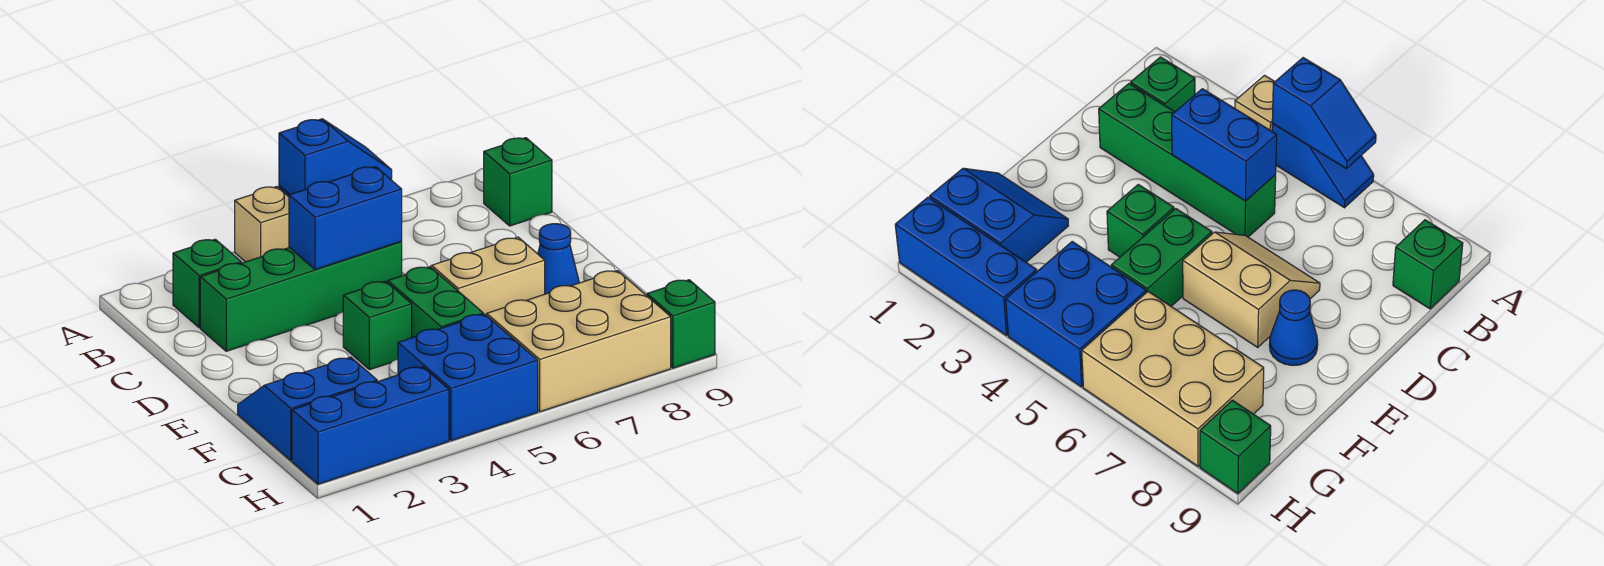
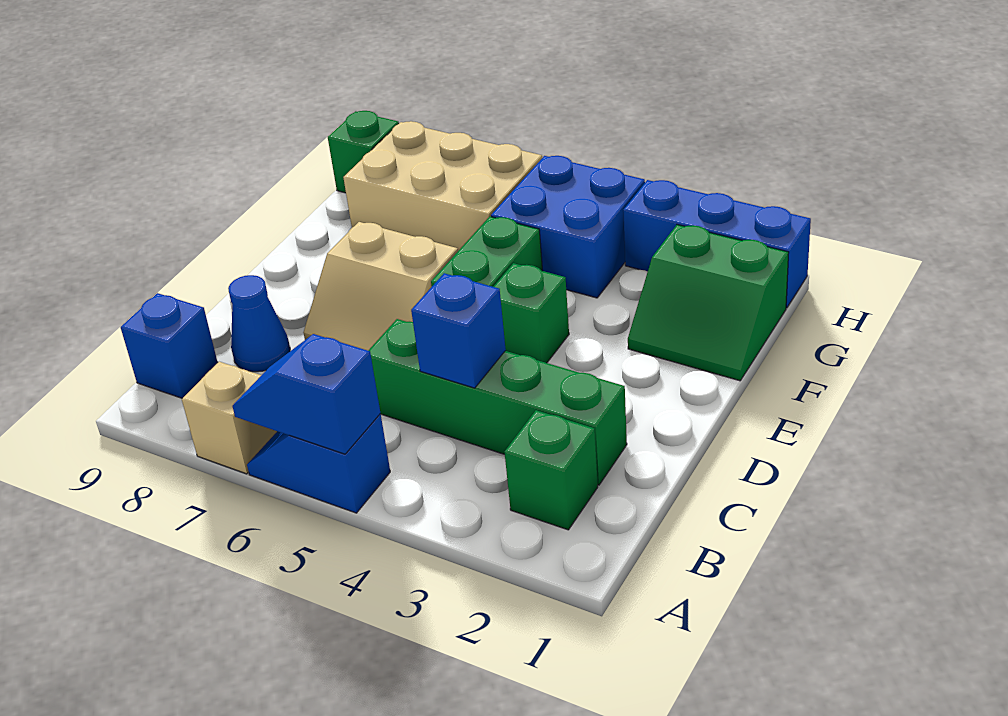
tan 1x1 brick [235,187,289,262] -> tan 1x1 brick moved to [182,362,277,474]
green 1x1 brick [484,138,552,226] -> blue 1x1 brick [121,293,218,398]
blue 1x2 brick [289,167,402,269] -> blue 1x1 brick [411,273,506,388]
blue 1x1 cone [538,224,579,294] -> blue 1x1 cone moved to [228,275,290,372]
blue 2x2 slope [238,357,377,460] -> green 2x2 slope [628,225,789,381]

